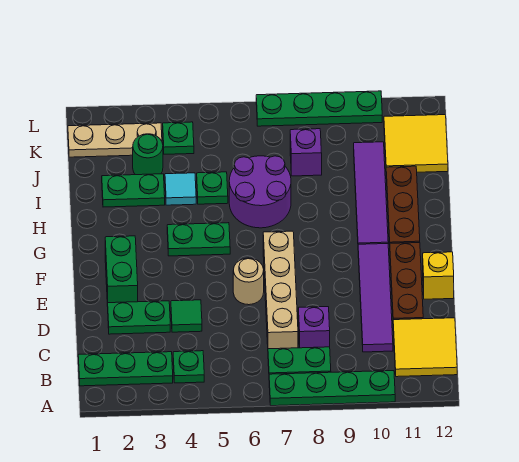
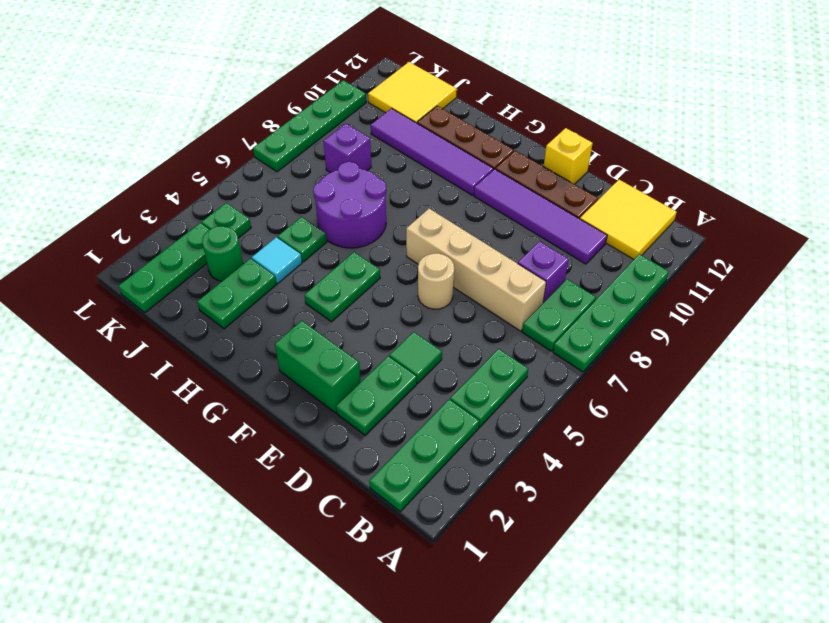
green 1x1 plate [173,351,204,383] -> green 1x2 plate [450,349,528,427]
tan 1x3 plate [68,123,162,157] -> green 1x3 plate [119,223,210,312]

